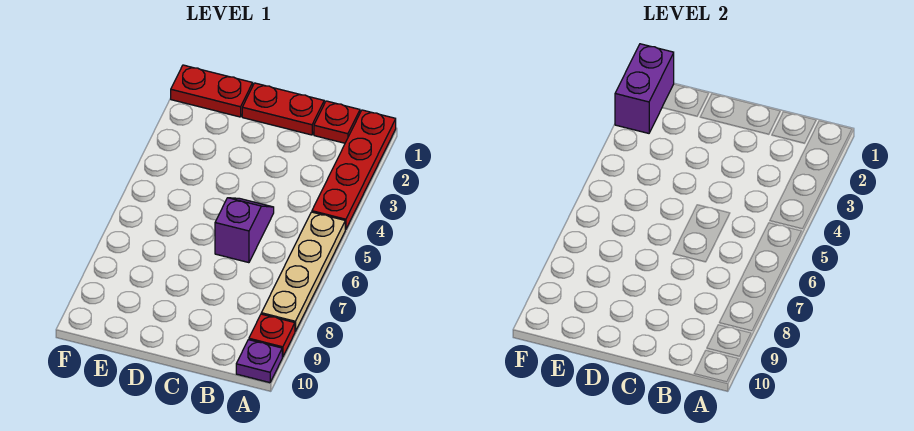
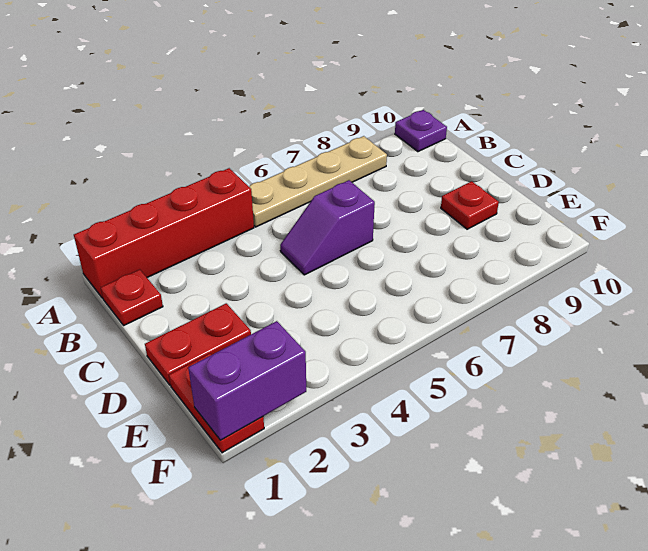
red 1x4 plate [312,110,396,230] -> red 1x4 brick [74,168,254,298]
red 1x1 plate [249,314,295,357] -> red 1x1 plate moved to [441,181,499,229]
red 1x2 plate [242,83,324,135] -> red 1x2 plate turned to [145,303,251,385]

